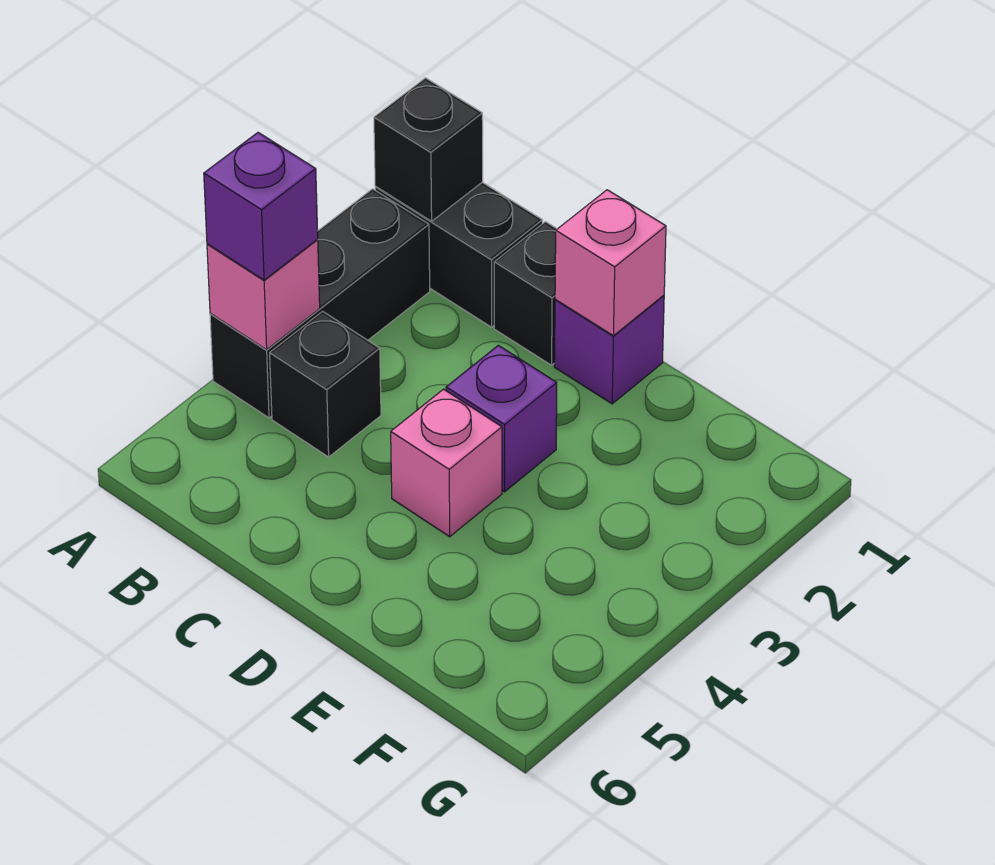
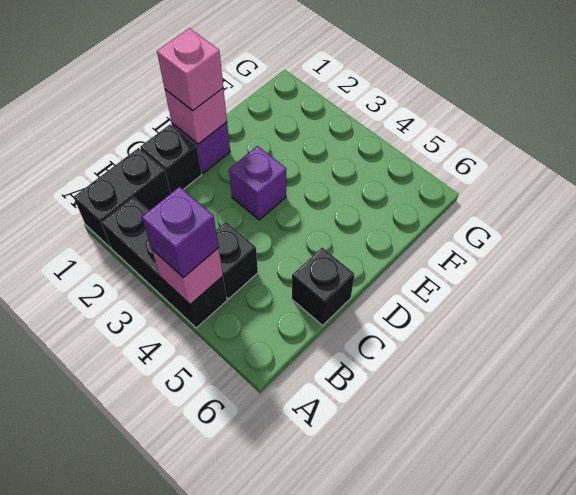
black 1x1 brick [374,78,483,221] -> black 1x1 brick moved to [292,248,355,325]
pink 1x1 brick [391,389,502,537] -> pink 1x1 brick moved to [157,28,223,111]

